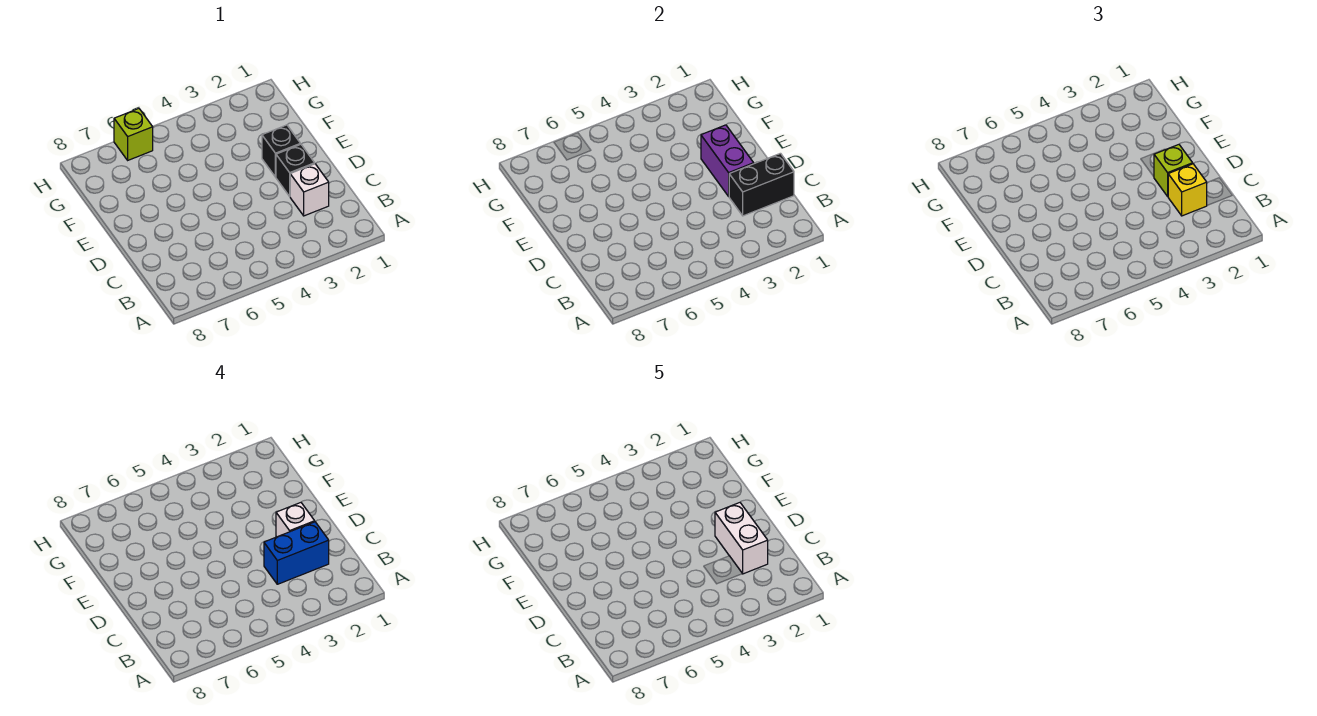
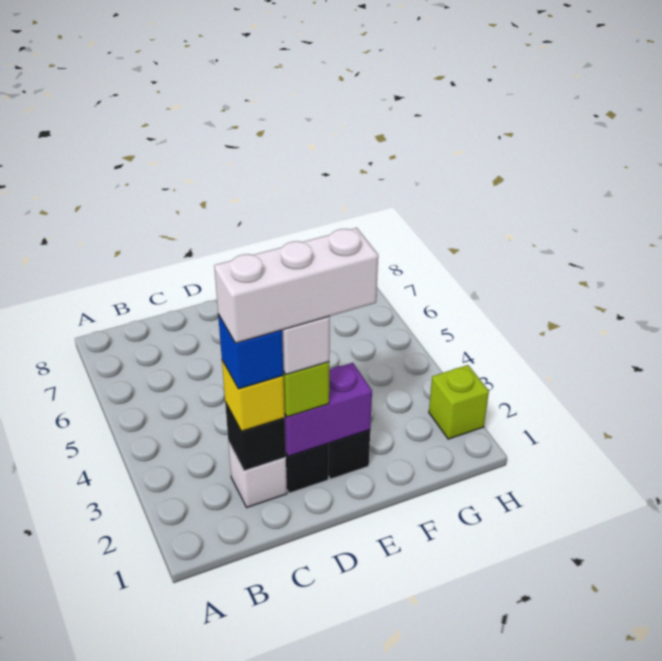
black 1x2 brick [729,153,794,216] -> black 1x1 brick [225,402,286,471]
blue 1x2 brick [264,522,329,584] -> blue 1x1 brick [218,315,283,389]
white 1x2 brick [715,503,768,574] -> white 1x3 brick [214,228,378,343]
lime 1x1 brick [114,109,153,160] -> lime 1x1 brick moved to [429,365,489,439]

